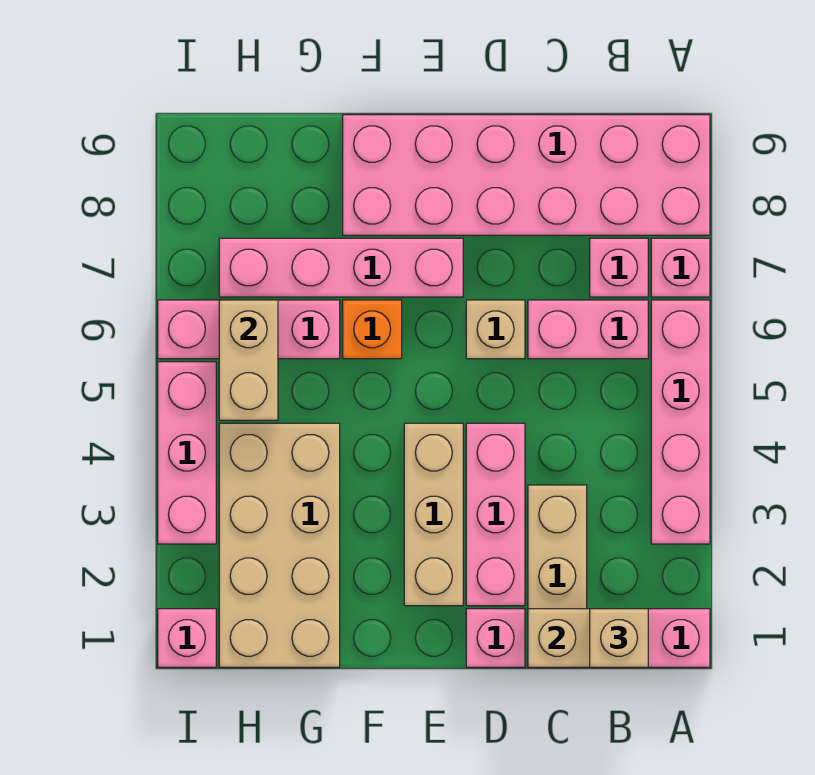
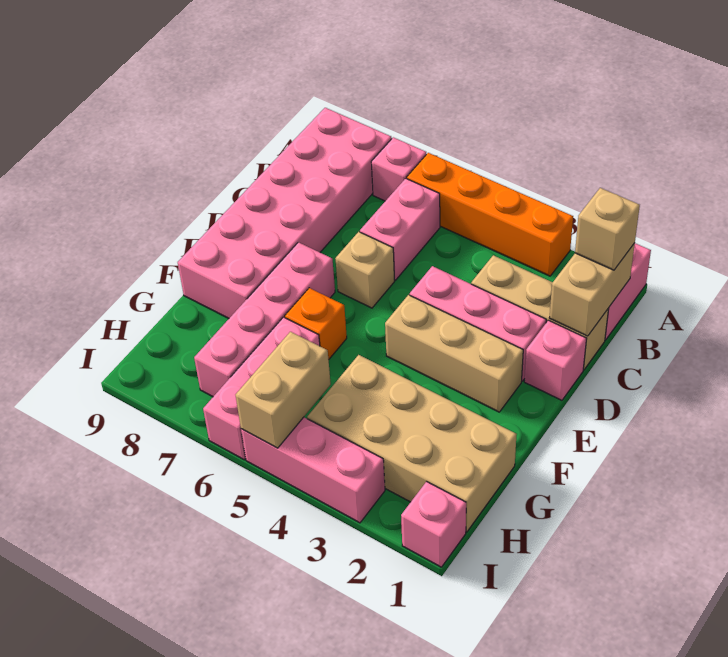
pink 1x4 brick [651,300,710,544] -> orange 1x4 brick [407,153,573,276]
pink 1x1 brick [590,238,648,297] -> none
tan 1x2 brick [219,300,278,420] -> tan 1x2 brick turned to [236,332,331,448]

